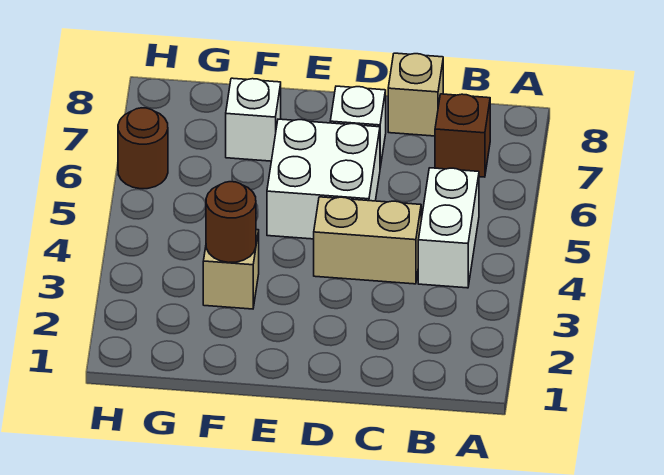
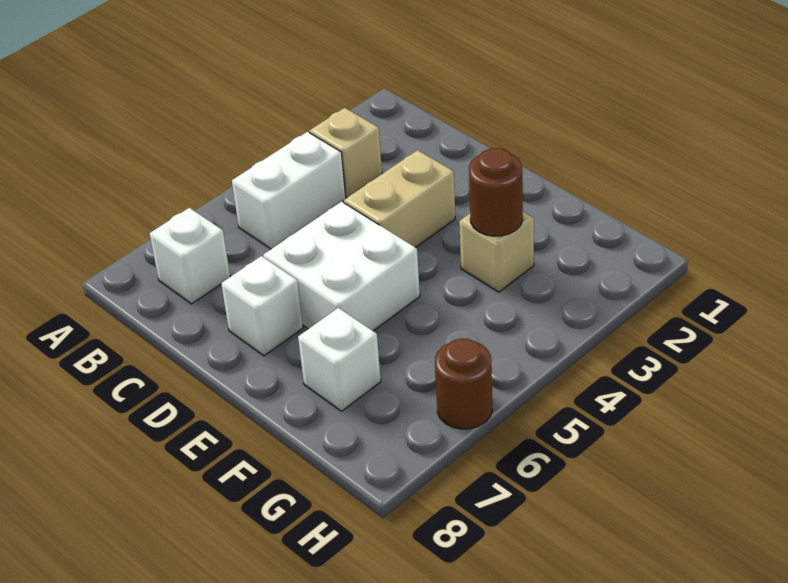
brown 1x1 brick [435,94,490,177] -> white 1x1 brick [150,208,230,304]
tan 1x2 brick [314,197,421,284] -> tan 1x2 brick turned to [344,150,455,248]
tan 1x1 brick [388,53,443,136] -> tan 1x1 brick moved to [309,108,382,198]

